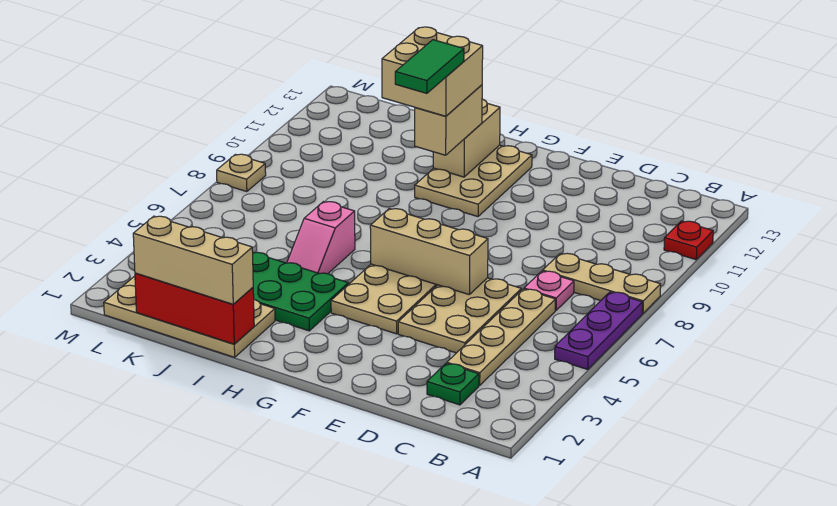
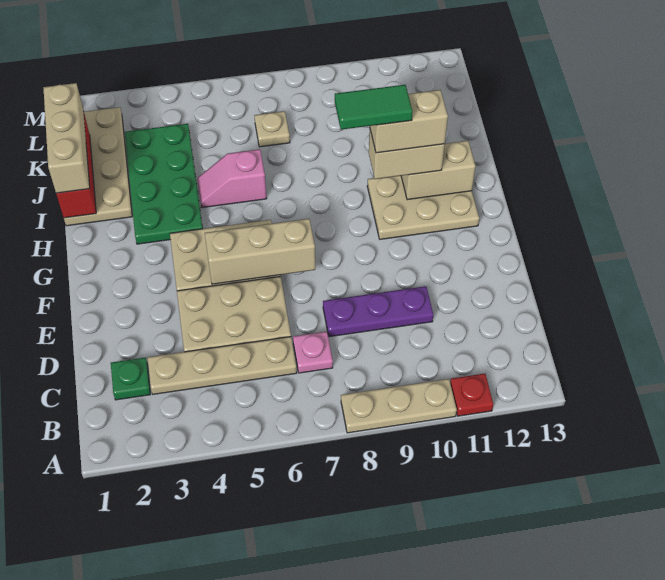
purple 1x3 plate [555,292,643,369] -> purple 1x3 plate moved to [323,286,433,337]
tan 1x3 plate [543,253,661,313] -> tan 1x3 plate turned to [341,379,457,433]
tan 1x3 brick [370,209,488,295] -> tan 1x3 brick turned to [205,219,315,284]
tan 2x2 brick [382,27,483,116] -> tan 1x2 brick [370,90,448,153]
tan 1x1 plate [217,154,266,192] -> tan 1x1 plate moved to [254,111,290,147]

